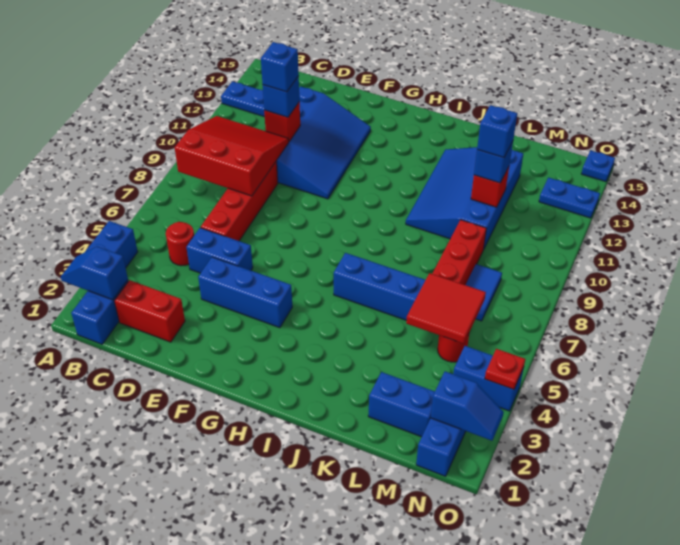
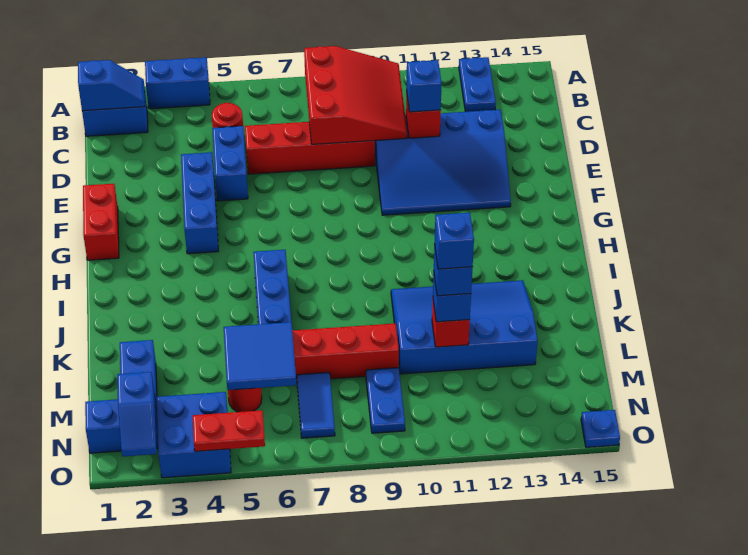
blue 1x2 slope [61,247,128,300] -> blue 1x2 slope turned to [78,60,145,111]
red 1x2 brick [114,280,185,342] -> red 1x2 brick moved to [83,184,119,260]
blue 1x1 brick [261,42,299,92] -> blue 1x1 brick moved to [435,213,474,269]
red 2x2 tile [406,273,486,344] -> blue 2x2 tile [224,322,296,390]
blue 1x2 tile [466,264,502,321] -> blue 1x2 tile turned to [297,373,335,438]
blue 1x2 brick [453,346,524,411] -> blue 2x2 brick [157,392,231,478]
blue 1x2 plate [539,178,600,218] -> blue 1x2 plate moved to [366,368,405,433]
red 1x1 plate [485,349,525,389] -> red 1x2 plate [193,410,265,451]

